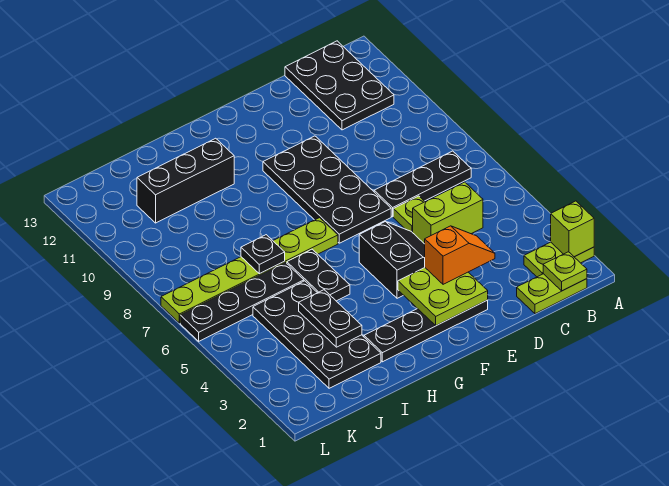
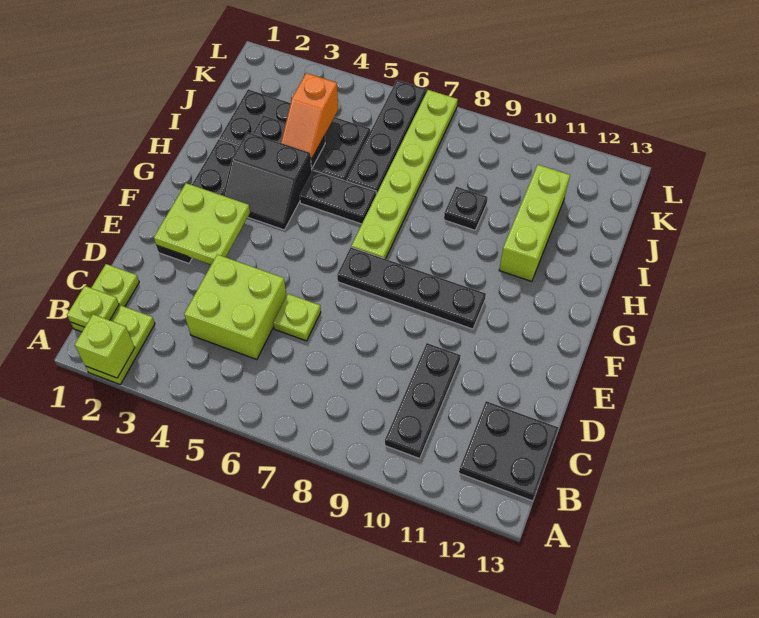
black 1x3 plate [374,151,471,217] -> black 1x3 plate moved to [385,343,461,459]
black 2x3 plate [285,41,394,130] -> black 2x2 plate [459,401,558,501]
lime 1x2 brick [413,182,483,244] -> lime 2x2 brick [184,255,286,360]
orange 1x2 slope [425,226,495,284] -> orange 1x2 slope moved to [281,73,338,160]
black 2x2 slope [359,222,425,298] -> black 2x2 slope moved to [223,132,312,230]
black 2x4 plate [263,136,391,243] -> black 1x4 plate [337,247,486,329]
black 1x3 brick [137,138,234,223] -> lime 1x3 brick [499,165,570,282]
black 1x1 plate [241,235,285,274] -> black 1x1 plate moved to [444,187,488,230]

